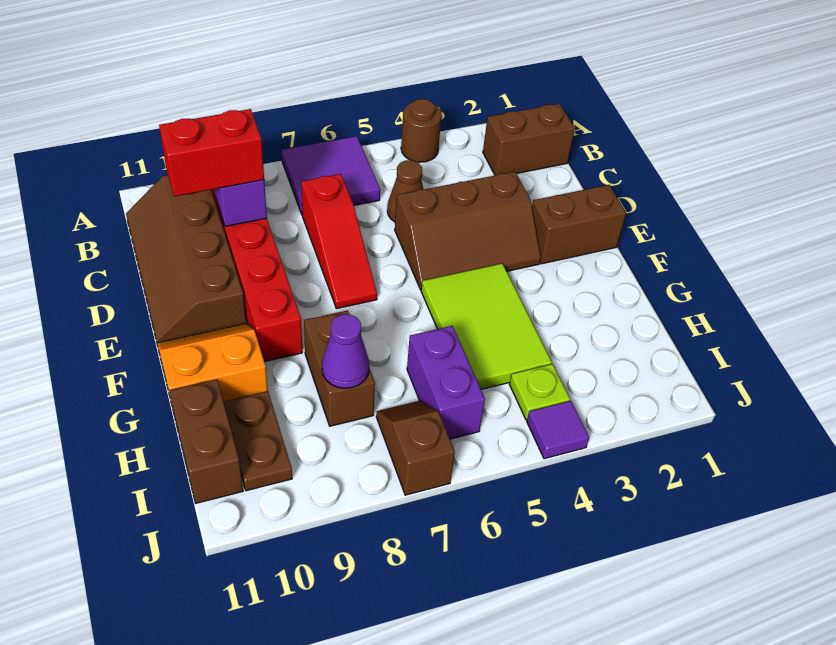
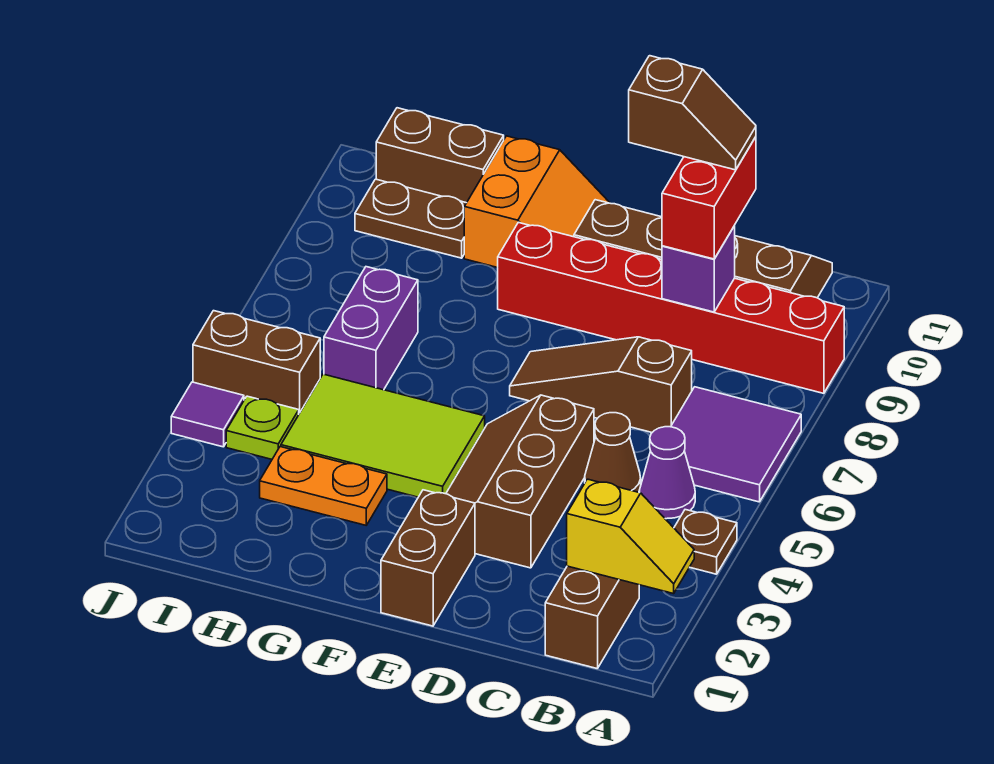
none -> yellow 1x2 slope [567,479,694,594]
brown 1x1 round brick [401,99,442,162] -> brown 1x1 plate [674,510,737,574]
red 1x3 slope [301,174,377,309] -> brown 1x3 slope [510,337,692,432]
none -> orange 1x2 plate [260,447,387,525]
brown 1x2 brick [304,310,375,426] -> brown 1x2 brick moved to [193,311,320,413]
purple 1x2 brick [407,326,485,439] -> purple 1x2 brick turned to [324,267,418,390]
purple 1x1 cone [322,314,369,388] -> purple 1x1 cone moved to [639,427,695,519]
brown 1x2 slope [376,401,455,495] -> brown 1x2 slope moved to [629,56,756,170]

